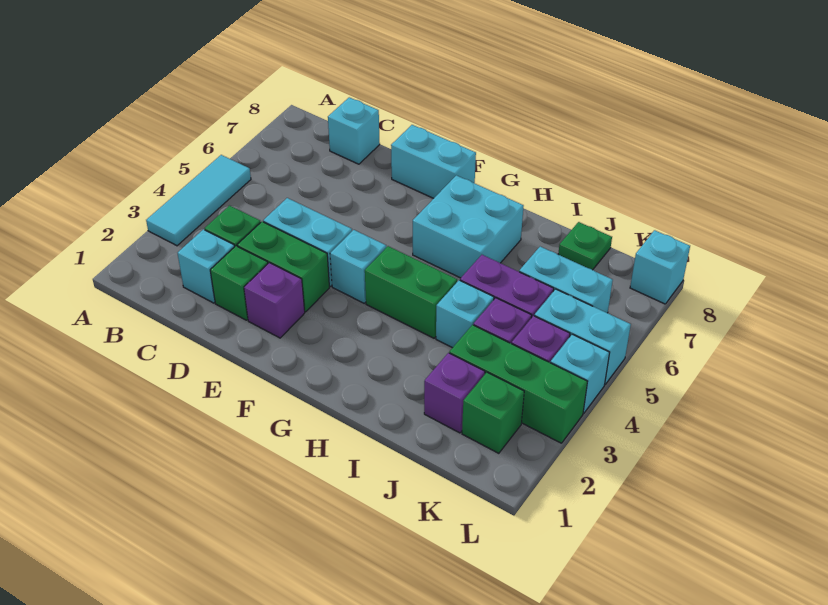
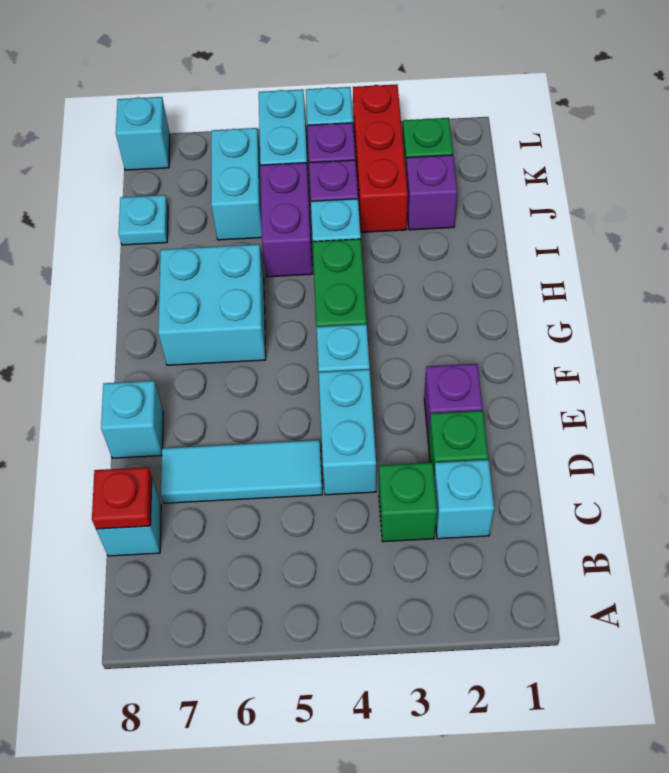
cyan 1x3 tile [146,155,251,246] -> cyan 1x3 tile moved to [161,440,322,503]
none -> red 1x1 plate [92,467,152,529]
green 1x2 brick [237,221,329,312] -> none
cyan 1x2 brick [391,125,476,198] -> cyan 1x1 brick [101,381,163,458]
green 1x3 brick [449,325,587,443] -> red 1x3 brick [353,84,408,232]
green 1x1 plate [558,222,612,270] -> cyan 1x1 plate [119,195,168,245]

